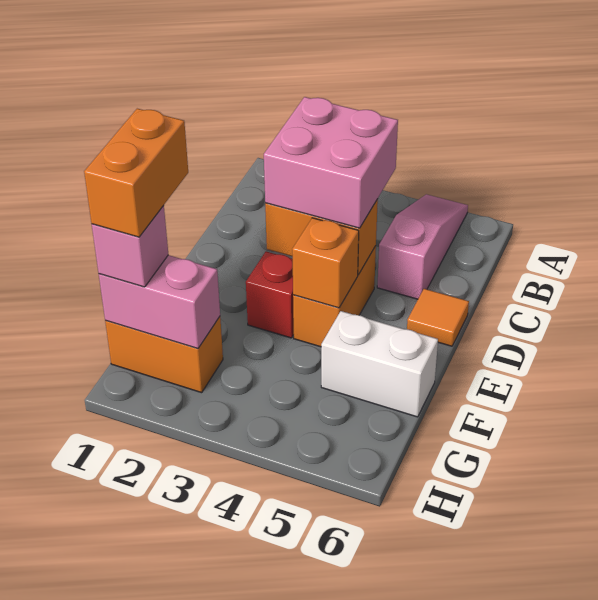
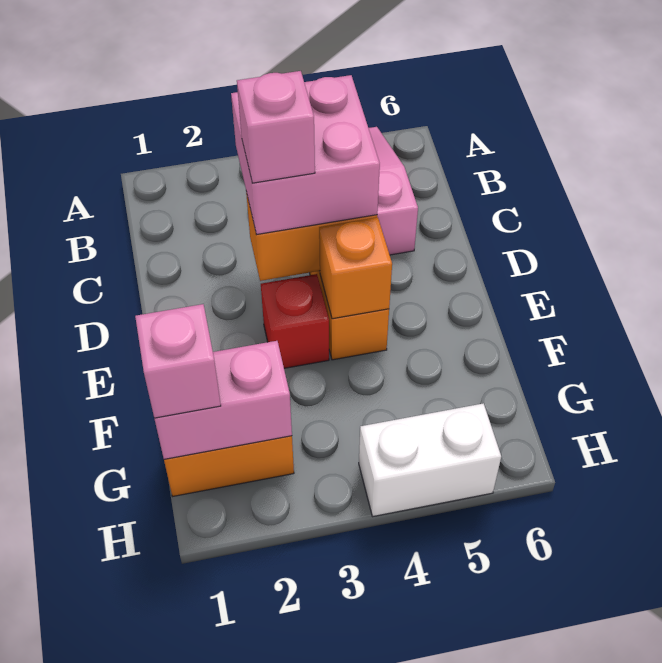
none -> pink 1x1 brick [237,71,315,183]
orange 1x1 tile [407,289,469,346] -> none
orange 1x2 brick [84,109,188,237] -> none
white 1x2 brick [321,311,438,417] -> white 1x2 brick moved to [359,403,501,516]

